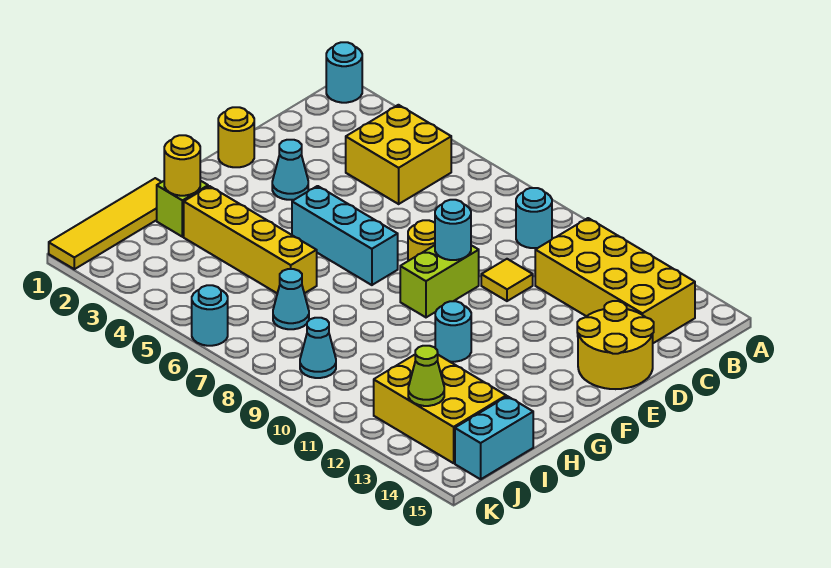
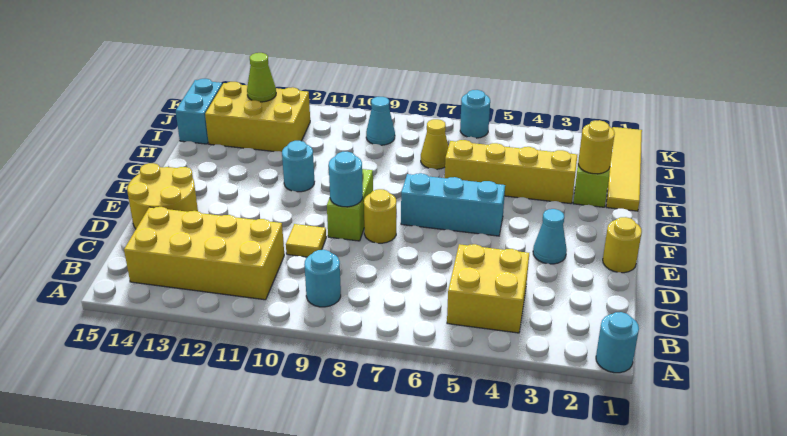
cyan 1x1 cone [273,269,309,329] -> yellow 1x1 cone [421,119,448,169]

